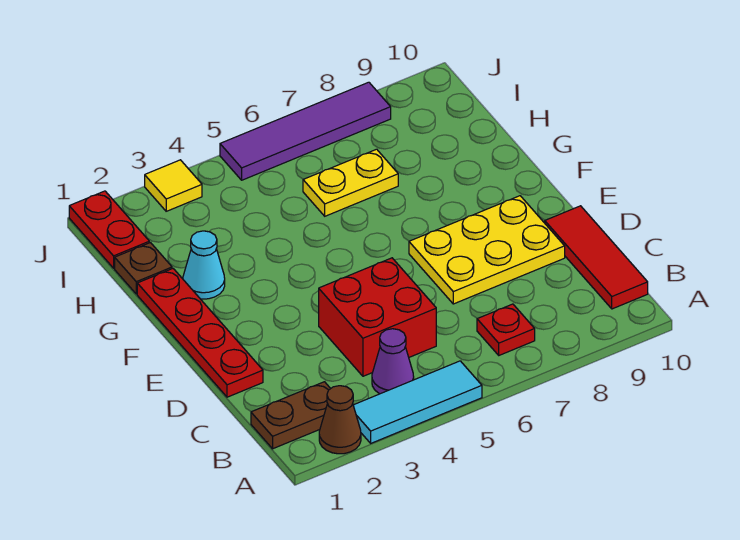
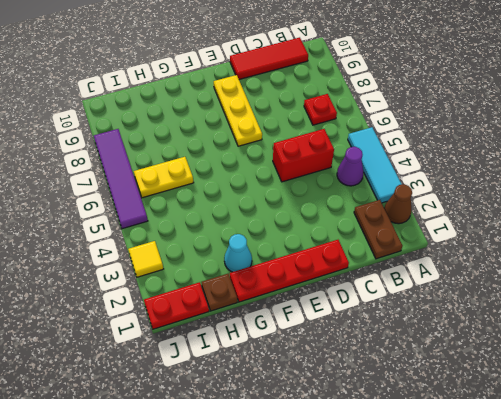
red 2x2 brick [319,258,436,376] -> red 1x2 brick [273,129,334,182]
yellow 2x3 plate [409,196,565,304] -> yellow 1x3 plate [214,75,262,146]
yellow 1x2 plate [303,149,398,216] -> yellow 1x2 plate turned to [134,157,194,198]

